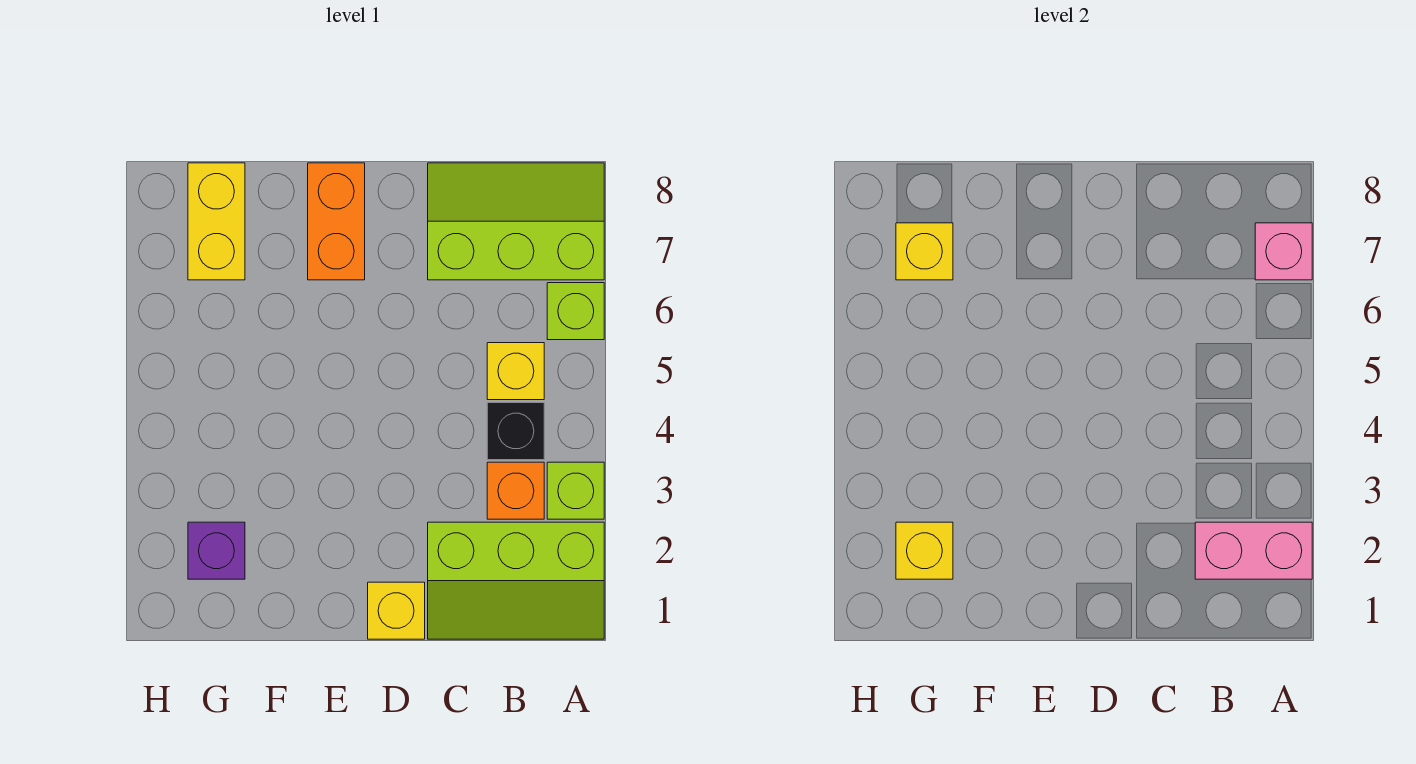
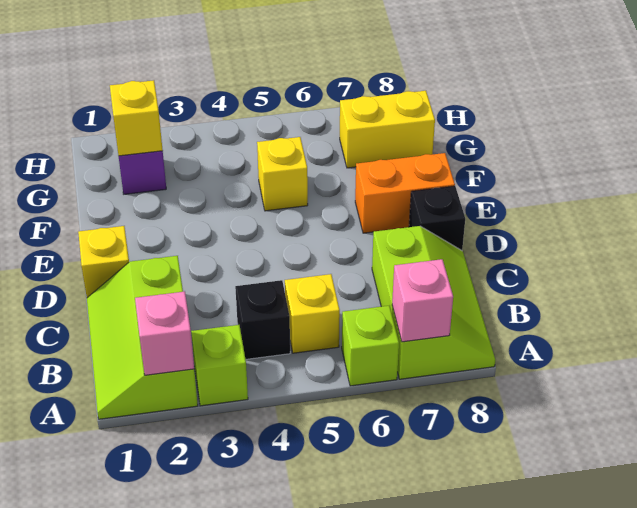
pink 1x2 brick [1195,522,1312,579] -> pink 1x1 brick [135,291,194,375]
orange 1x1 brick [487,462,544,519] -> none
none -> black 1x1 brick [409,186,465,250]
yellow 1x1 brick [896,223,953,280] -> yellow 1x1 brick moved to [257,137,308,211]

